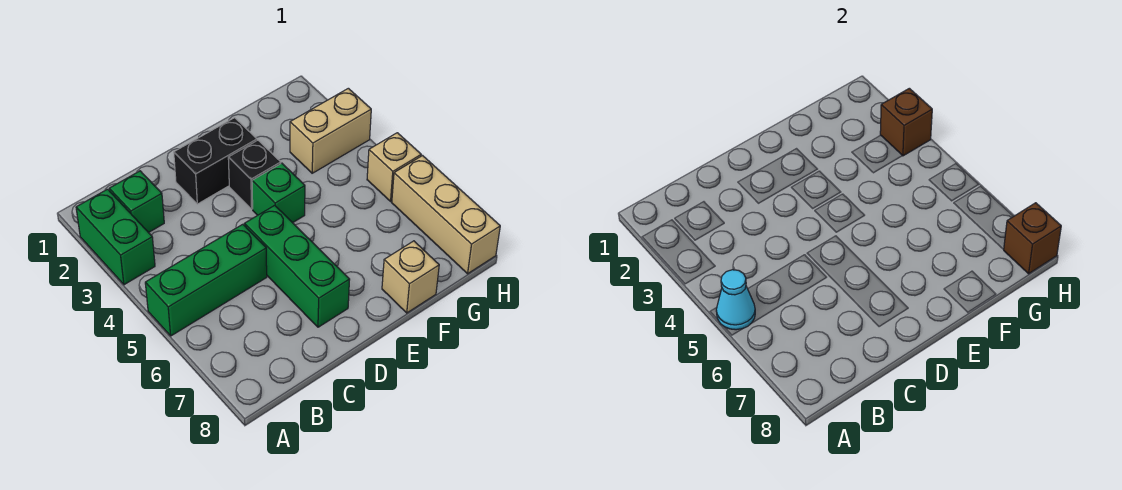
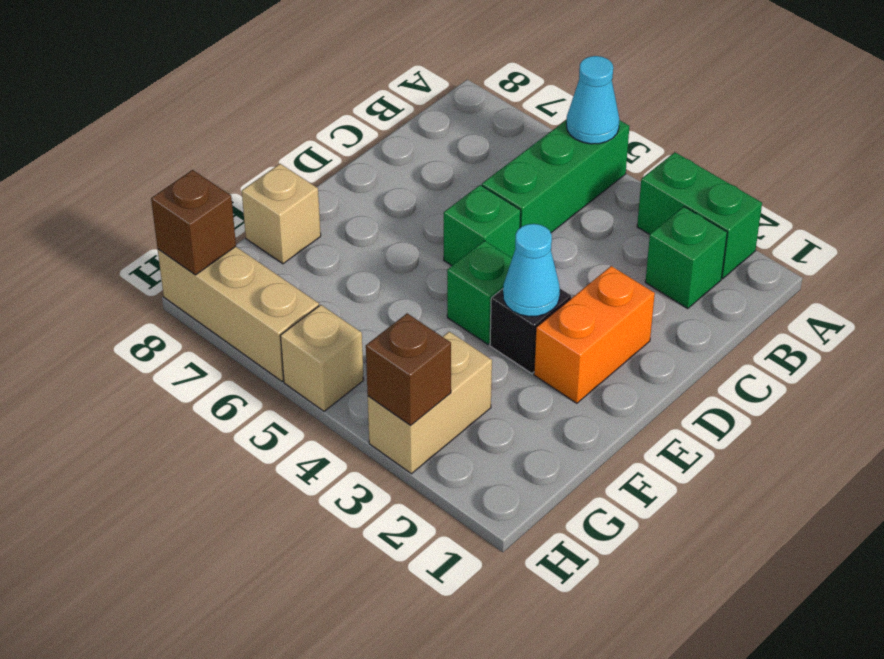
black 1x2 brick [174,118,257,204] -> orange 1x2 brick [534,266,655,403]
green 1x3 brick [244,205,350,327] -> green 1x1 brick [444,185,521,265]
none -> cyan 1x1 cone [503,224,560,316]

